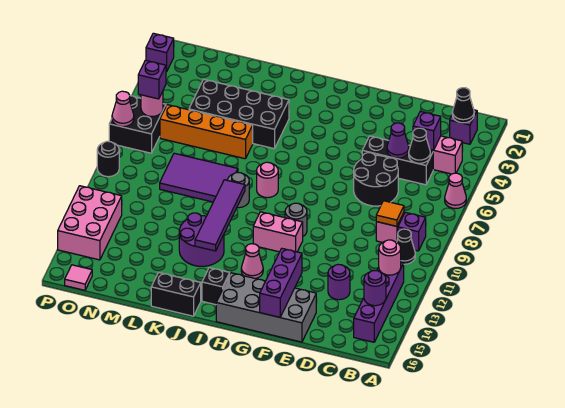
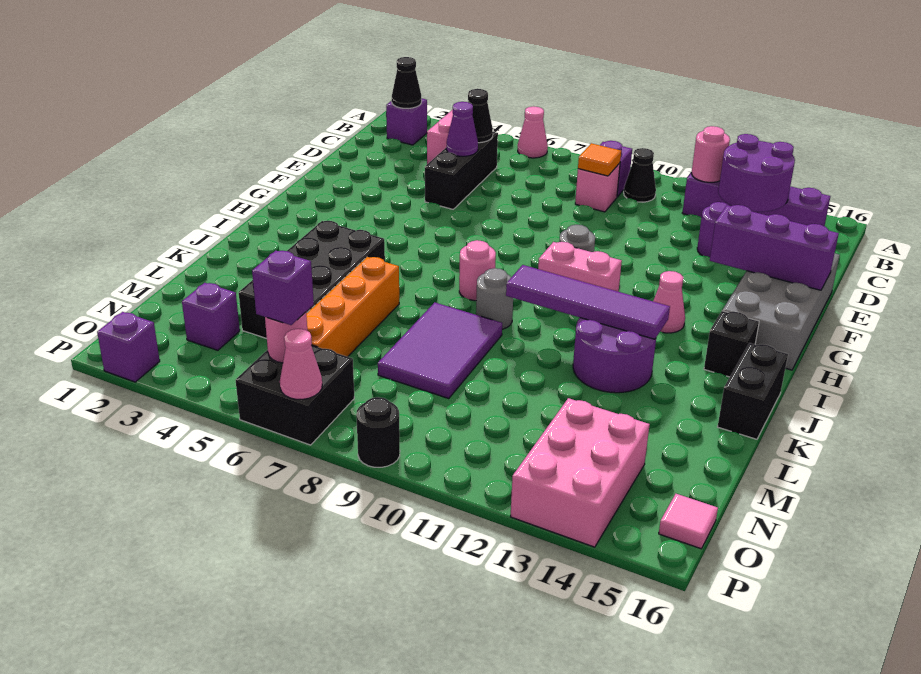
purple 1x1 round brick [364,271,386,306] -> purple 2x2 round brick [718,134,795,212]
purple 1x1 brick [413,112,441,150] -> purple 1x1 brick moved to [182,283,240,350]
black 2x2 round brick [354,153,398,206] -> none
pink 1x2 brick [253,212,303,252] -> pink 1x2 brick turned to [538,242,622,292]
pink 2x3 brick [58,186,122,260] -> pink 2x3 brick turned to [511,398,650,547]

